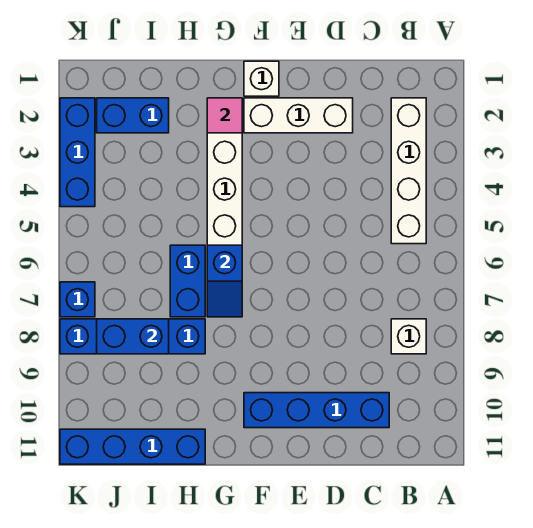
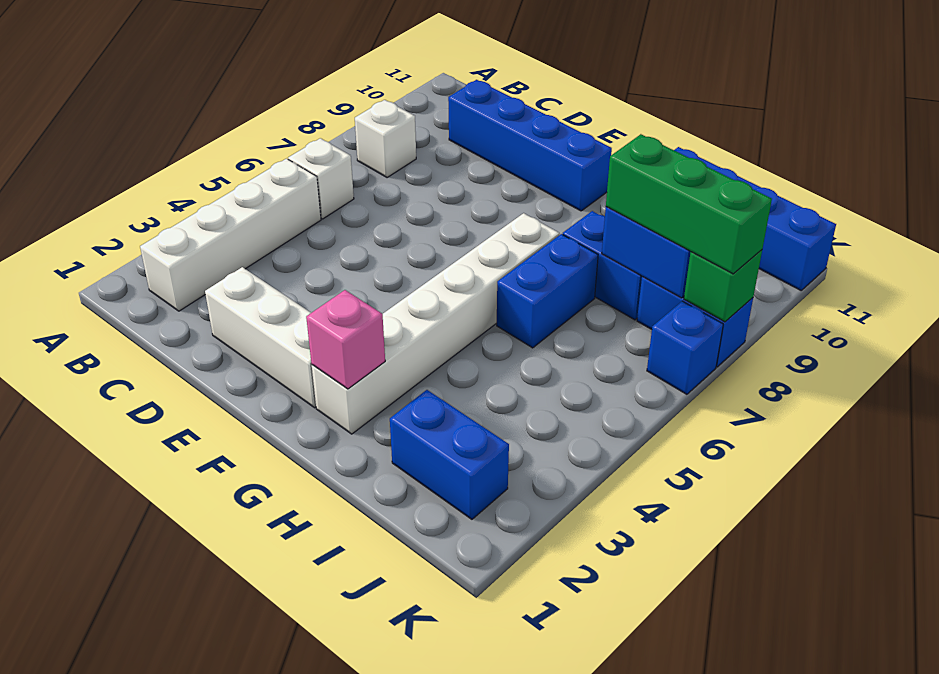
white 1x1 brick [244,61,279,96] -> white 1x1 brick moved to [288,138,354,219]
pink 1x1 tile [207,98,242,133] -> pink 1x1 brick [306,290,385,389]
blue 1x2 slope [207,245,242,317] -> none
none -> green 1x3 brick [606,134,772,274]
blue 1x3 brick [60,98,95,207] -> none
none -> green 1x1 brick [684,250,762,322]

